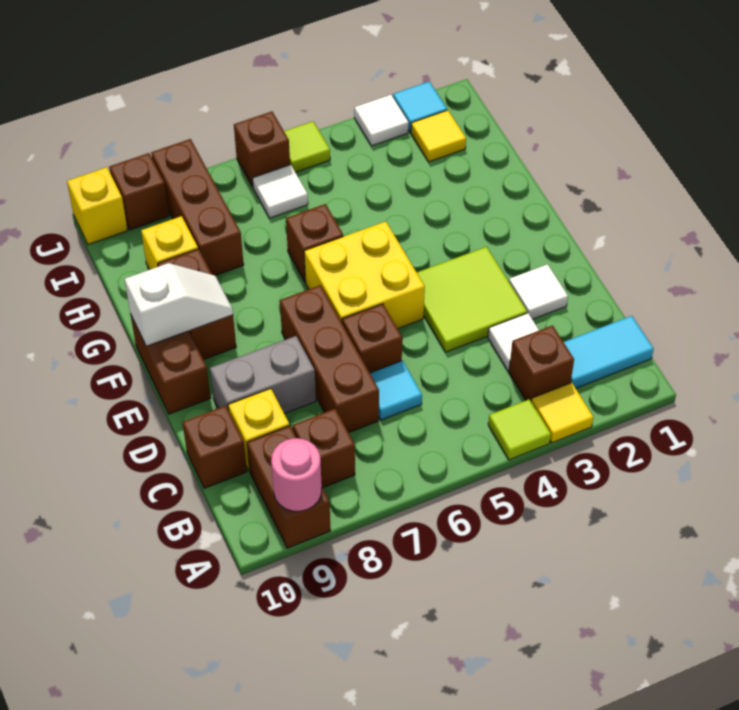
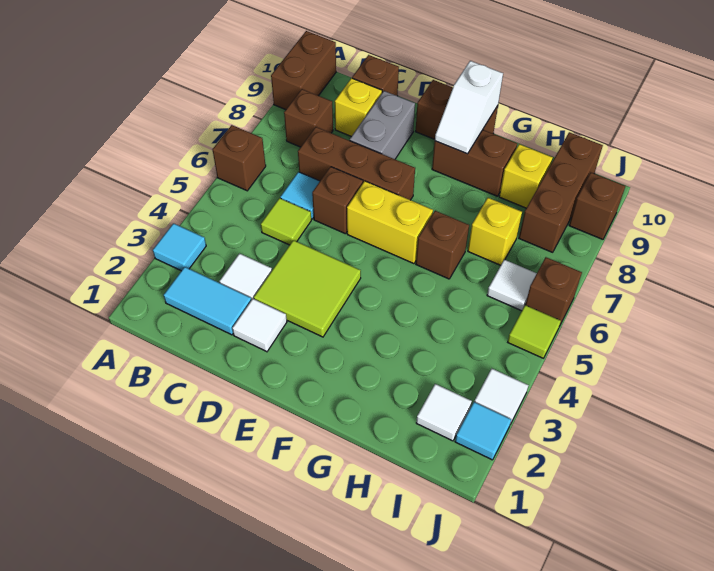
yellow 1x1 tile [531,383,593,443] -> cyan 1x1 tile [153,223,206,271]
lime 1x1 tile [488,399,551,460] -> lime 1x1 tile moved to [261,198,311,245]
brown 1x2 brick [247,426,330,548] -> brown 1x2 brick turned to [271,31,336,110]
pink 1x1 round brick [271,438,322,511] -> none
cyan 1x2 tile [564,316,654,388] -> cyan 1x2 tile turned to [164,267,251,335]
brown 1x1 brick [509,325,574,401] -> brown 1x1 brick moved to [213,125,266,191]
yellow 2x2 brick [304,222,425,329] -> yellow 1x2 brick [347,181,433,264]
brown 1x3 brick [151,139,244,275] -> brown 1x3 brick turned to [519,132,603,252]
yellow 1x1 tile [411,110,466,162] -> white 1x1 tile [416,384,472,441]
yellow 1x1 brick [67,167,128,244] -> yellow 1x1 brick moved to [468,198,522,265]

